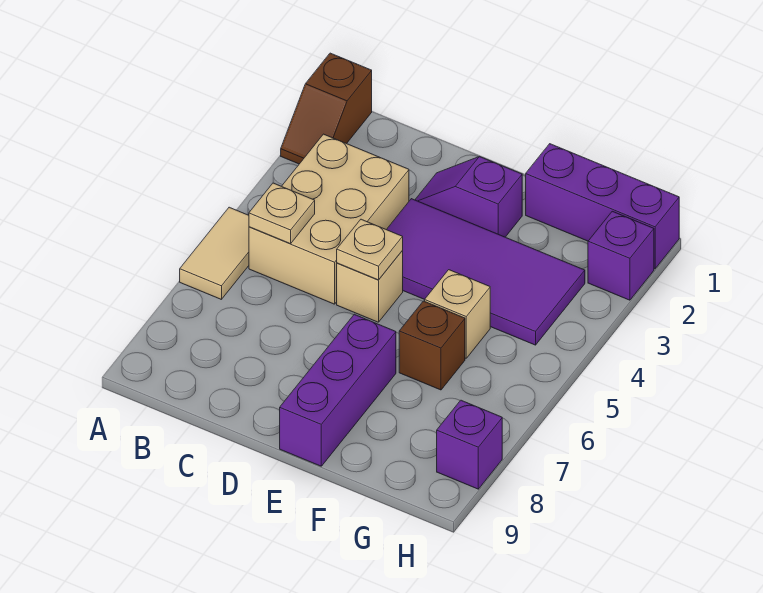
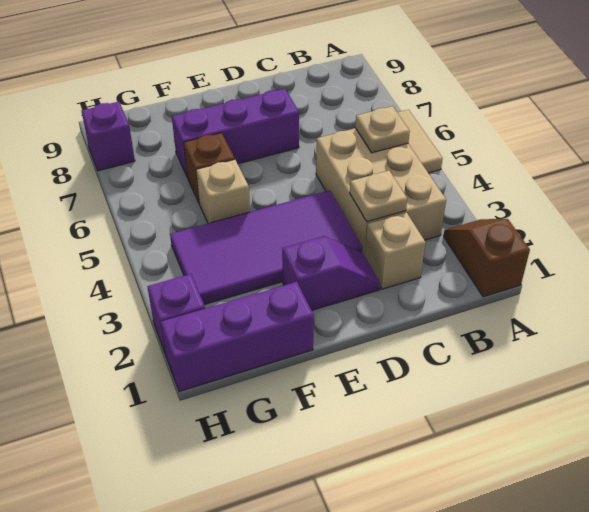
tan 1x1 brick [337,251,403,322] -> tan 1x1 brick moved to [365,213,426,289]
tan 1x1 plate [337,219,403,280] -> tan 1x1 plate moved to [350,171,407,222]
purple 1x3 brick [280,314,396,466] -> purple 1x3 brick turned to [172,89,299,176]

